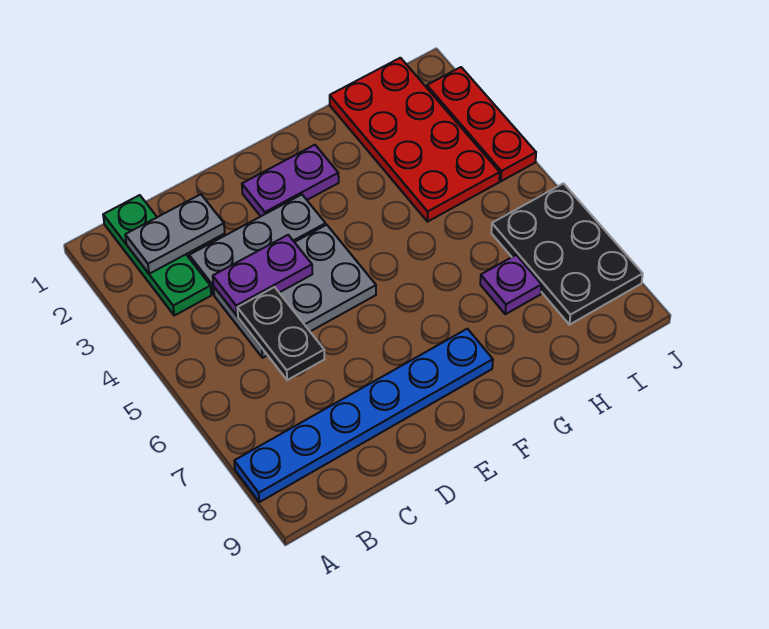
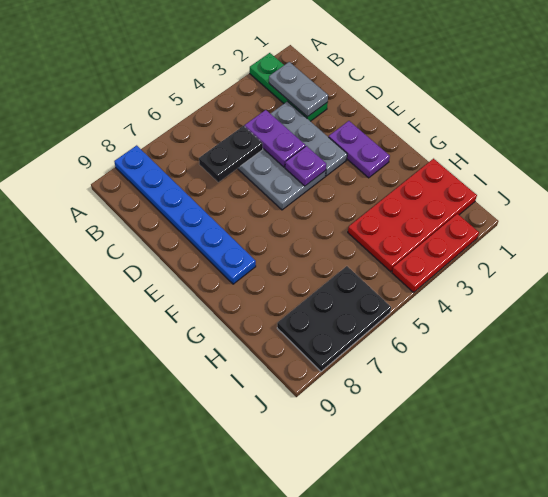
green 1x3 plate [103,195,211,315] -> green 1x3 plate turned to [250,53,328,121]
purple 1x1 plate [480,255,542,314] -> purple 1x1 plate moved to [285,146,326,186]

